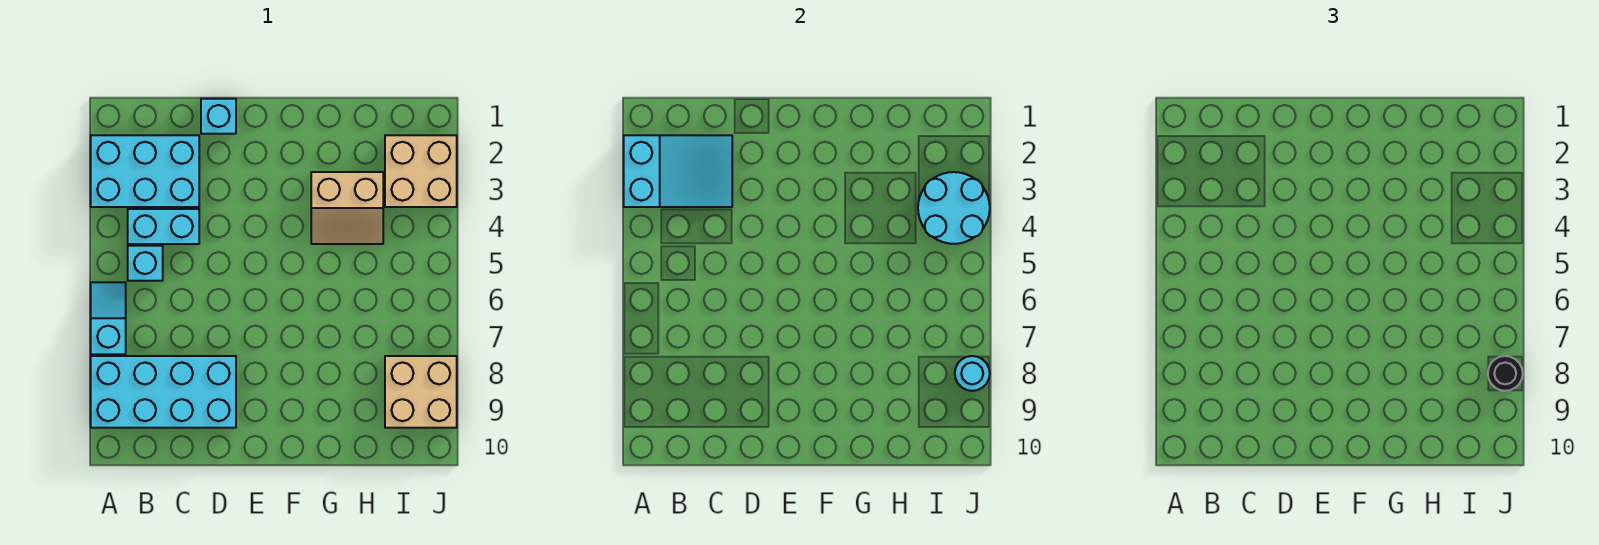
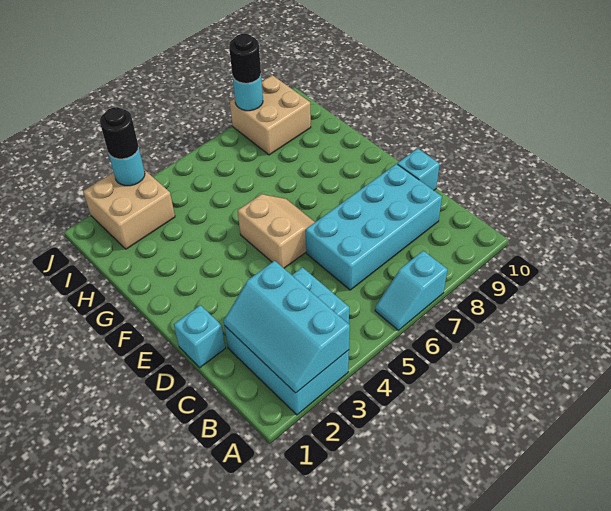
cyan 2x3 slope [624,135,732,207] -> cyan 2x3 slope turned to [223,261,350,393]
cyan 2x4 brick [91,356,236,428] -> cyan 2x4 brick turned to [306,164,442,290]
cyan 1x1 brick [128,246,163,281] -> cyan 1x1 brick moved to [397,149,440,190]
tan 2x2 slope [311,172,383,244] -> tan 2x2 slope moved to [238,194,315,268]
cyan 2x2 round brick [918,172,990,244] -> cyan 1x1 round brick [109,147,145,186]
none -> black 1x1 round brick [100,107,139,159]

